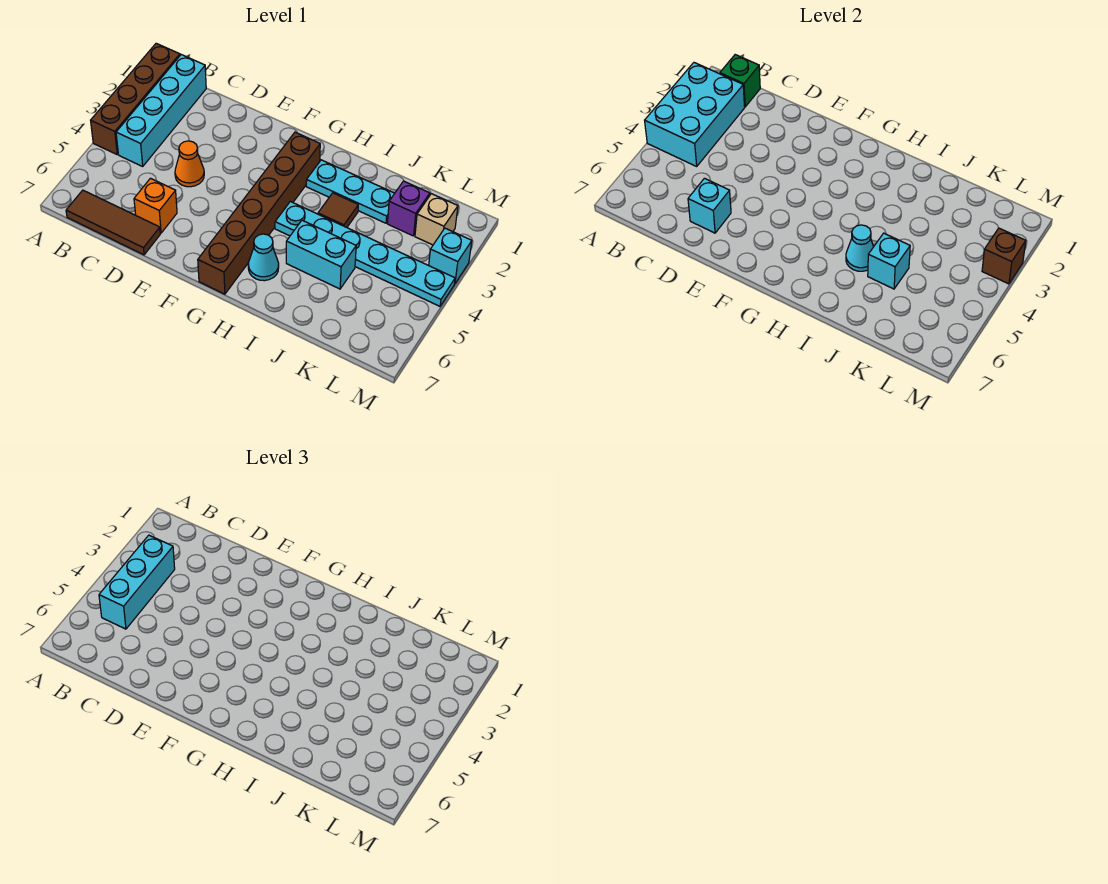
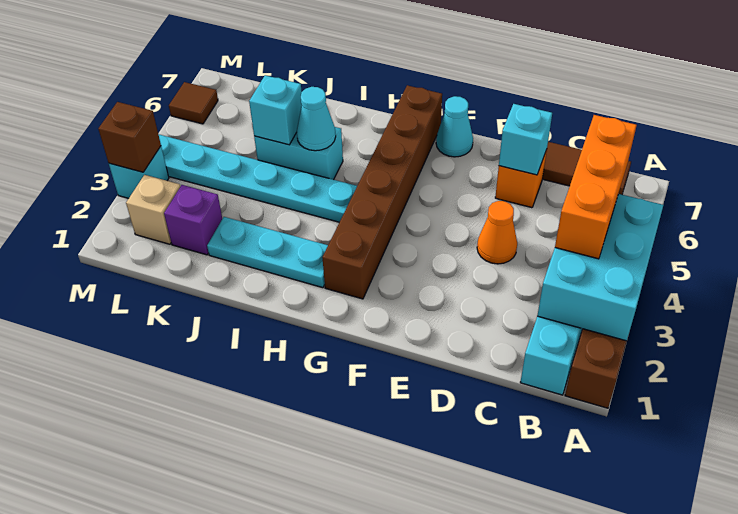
green 1x1 brick [720,55,760,107] -> none
cyan 1x3 brick [99,535,175,629] -> orange 1x3 brick [555,115,637,259]
cyan 1x1 cone [248,234,279,281] -> cyan 1x1 cone moved to [436,96,473,157]
brown 1x1 tile [318,193,358,227] -> brown 1x1 tile moved to [169,82,218,124]

